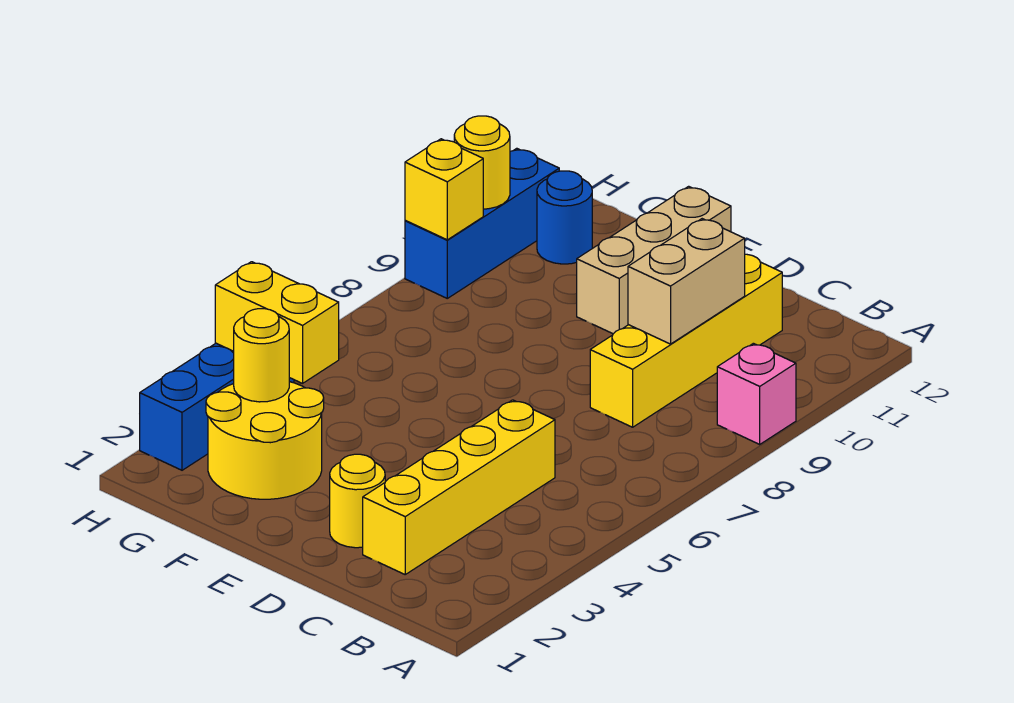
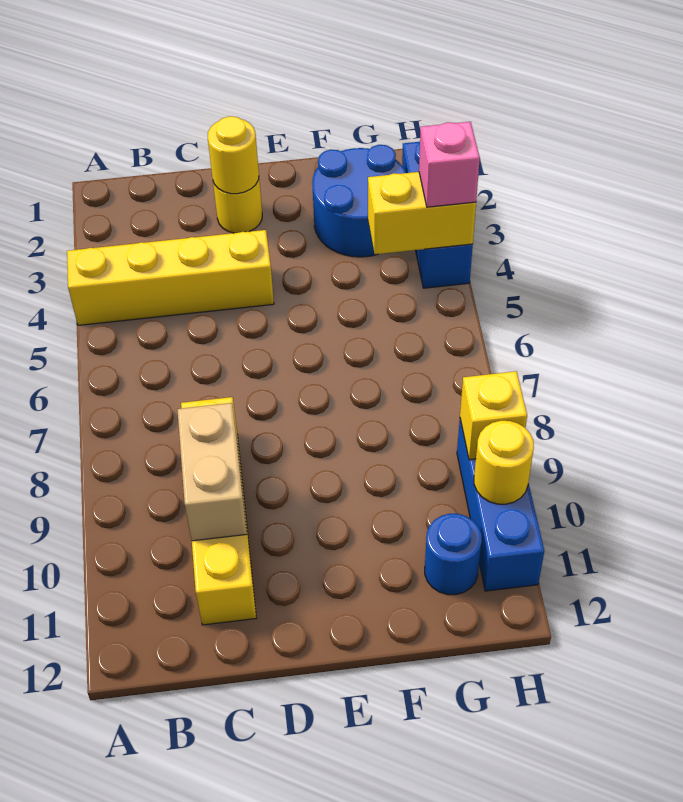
pink 1x1 brick [717,343,796,444] -> pink 1x1 brick moved to [419,122,480,207]
yellow 1x4 brick [363,400,555,574] -> yellow 1x4 brick turned to [67,230,274,325]
tan 1x3 brick [577,186,731,334] -> none
yellow 2x2 round brick [206,382,324,499] -> blue 2x2 round brick [312,145,406,257]
yellow 1x1 round brick [234,309,289,402] -> yellow 1x1 round brick moved to [208,116,259,194]

